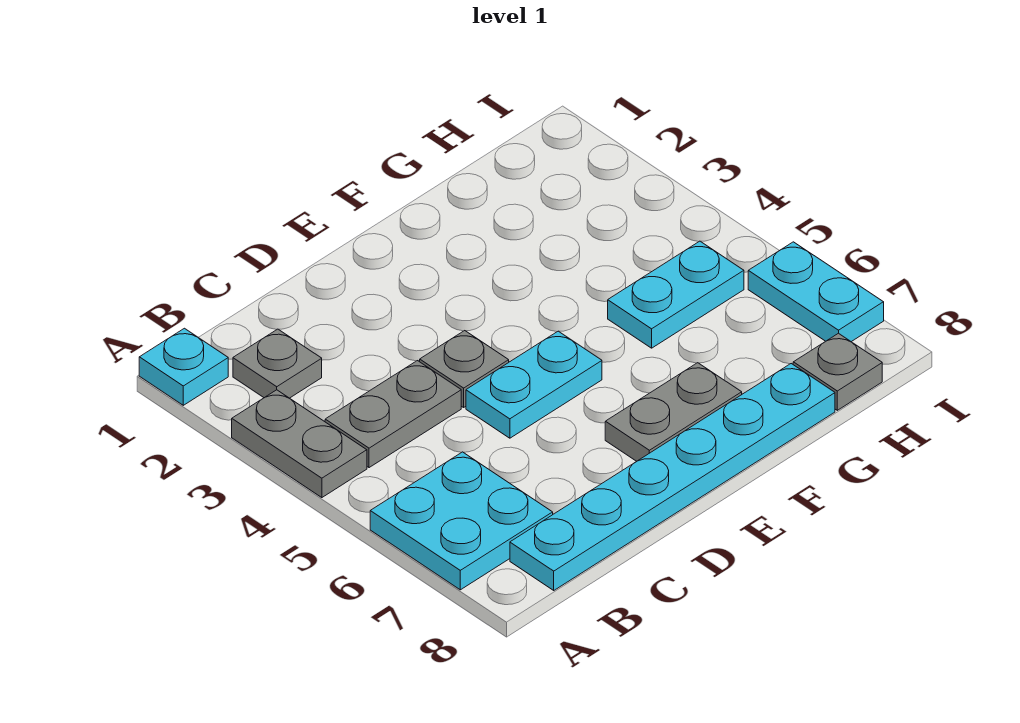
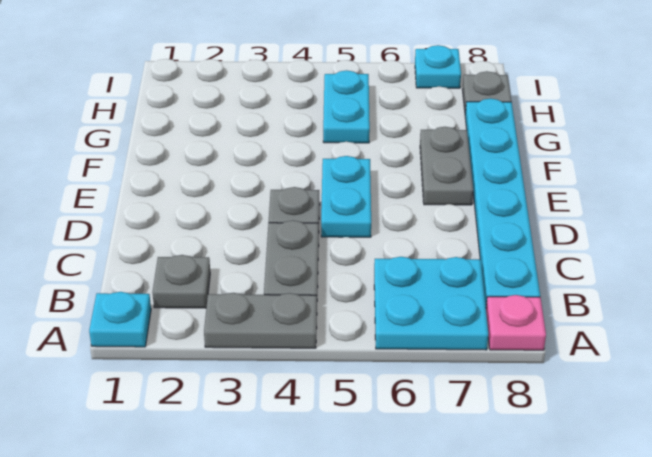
none -> pink 1x1 plate [486,295,546,350]
cyan 1x2 plate [748,242,884,342] -> cyan 1x1 plate [415,45,461,88]

